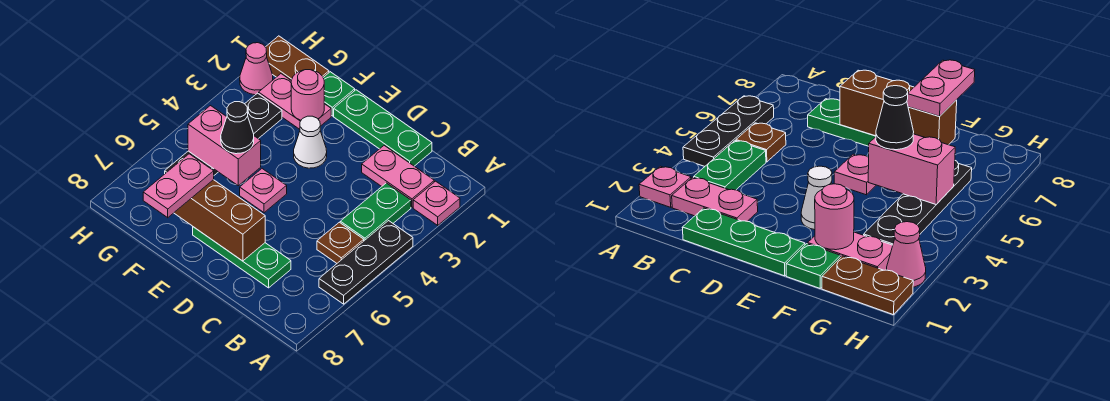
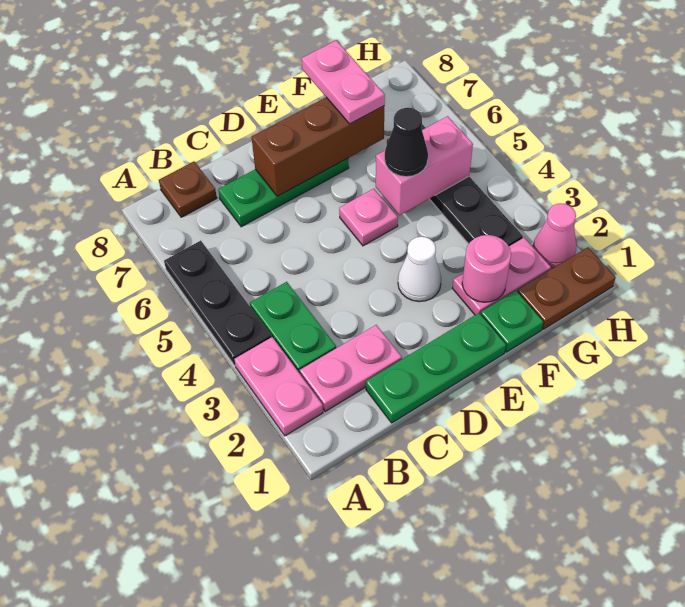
pink 1x1 plate [413,181,460,225] -> pink 1x2 plate [234,337,323,436]
brown 1x1 plate [317,222,364,263] -> brown 1x1 plate moved to [159,162,217,217]

